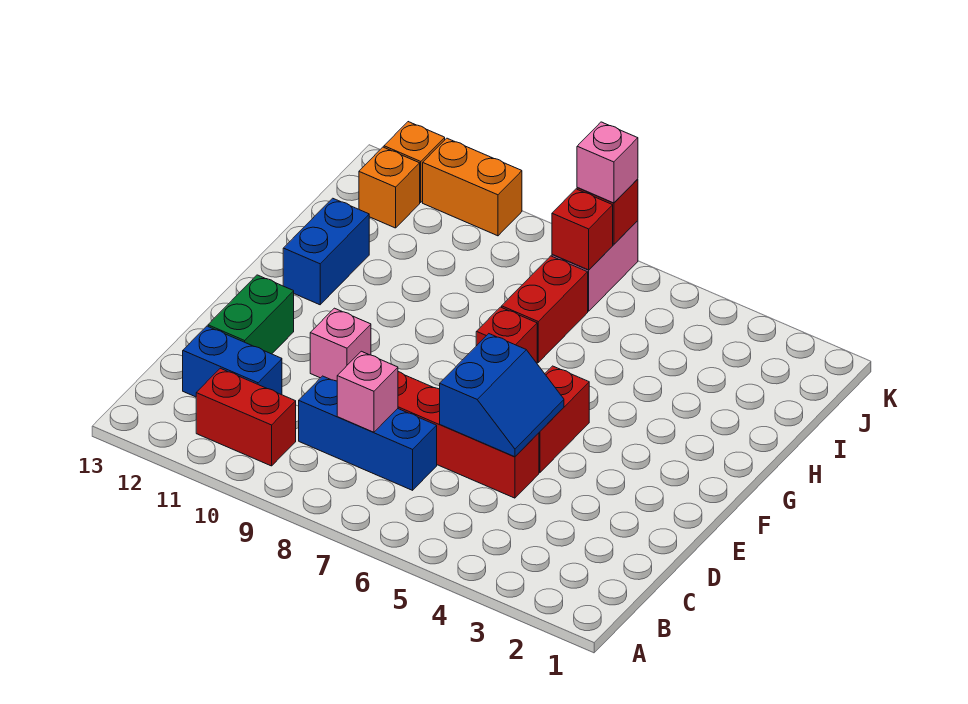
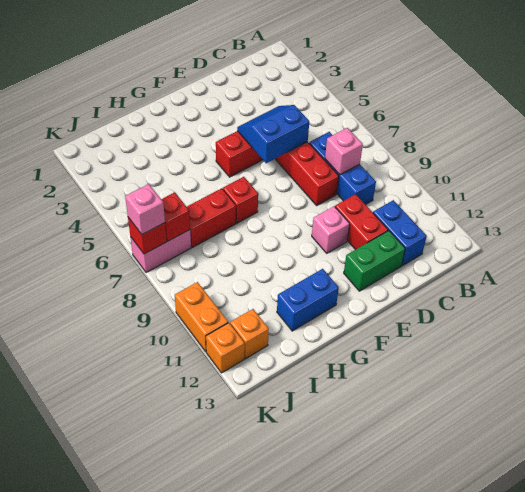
red 1x2 brick [196,368,296,466] -> red 1x2 brick moved to [335,194,388,250]

